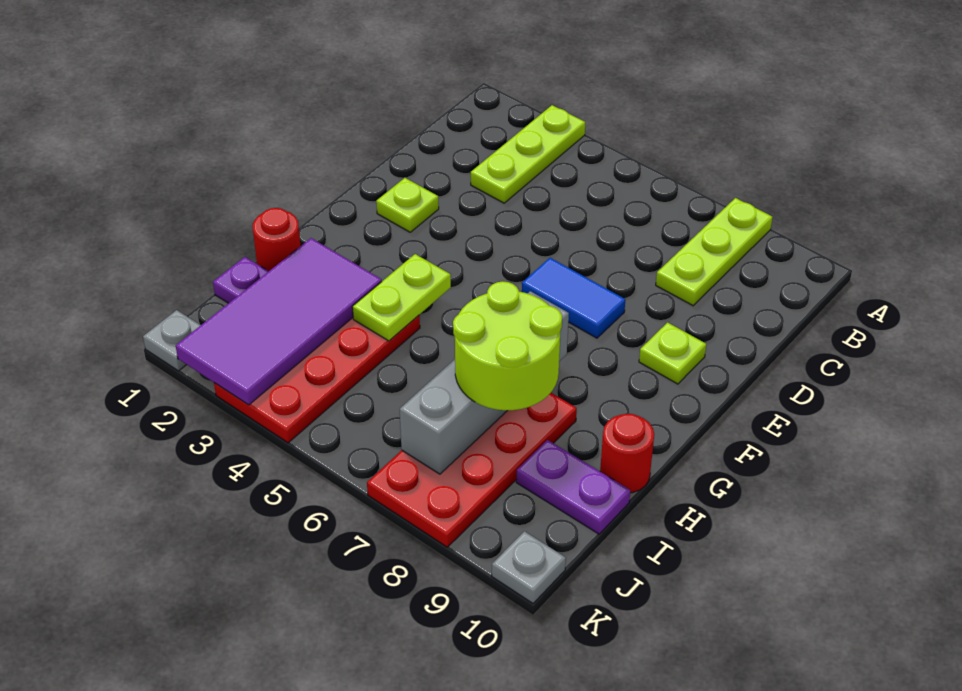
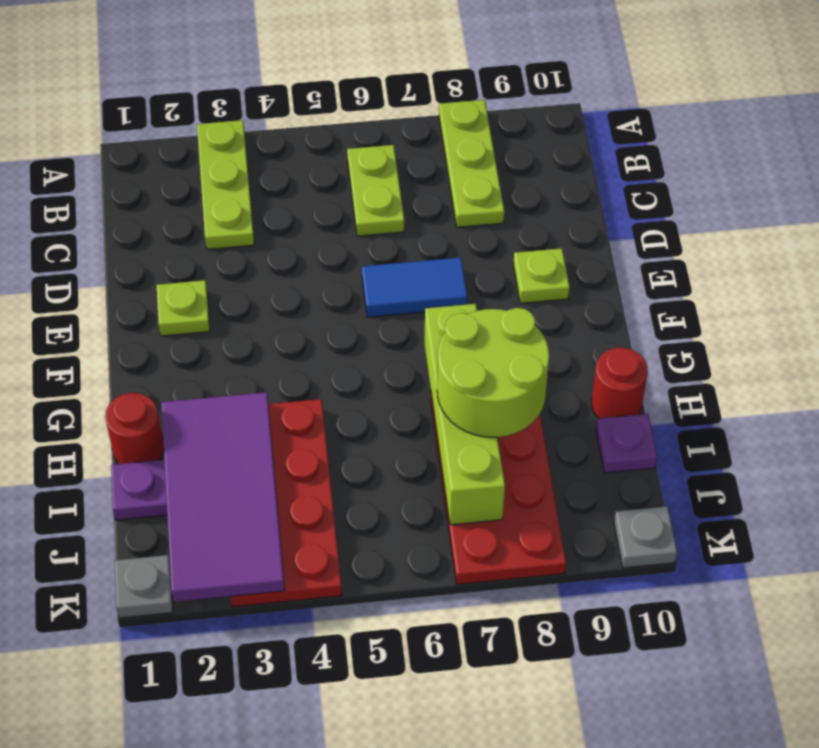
lime 1x2 plate [352,254,451,341] -> lime 1x2 plate moved to [347,145,404,236]
grey 1x4 brick [400,291,569,474] -> lime 1x4 brick [425,304,505,525]
purple 1x2 plate [516,440,630,534] -> purple 1x1 plate [596,414,657,473]

